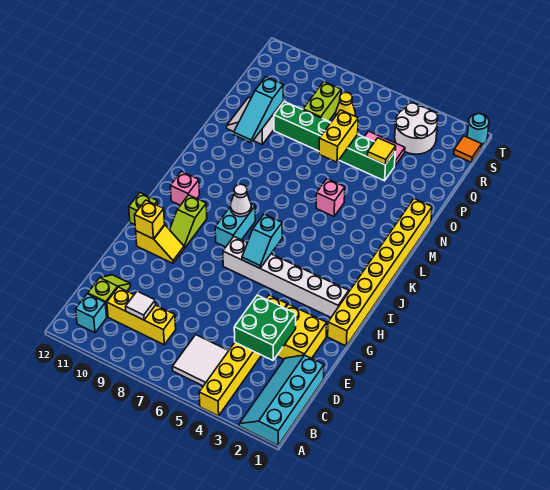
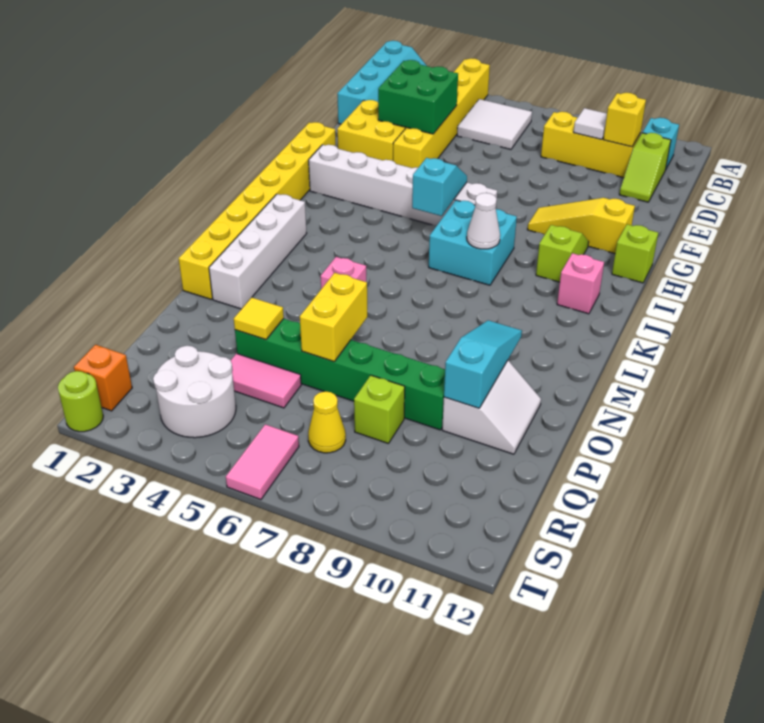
yellow 1x2 slope [136,225,184,263] -> yellow 1x3 slope [527,198,635,254]
yellow 1x1 brick [135,200,165,239] -> yellow 1x1 brick moved to [603,93,646,147]
cyan 1x2 brick [215,204,255,247] -> cyan 2x2 brick [429,200,517,285]
none -> white 1x4 brick [209,194,307,309]
lime 1x2 brick [303,82,341,121] -> lime 1x1 brick [354,375,405,444]
orange 1x1 tile [454,136,482,162] -> orange 1x1 brick [74,345,132,411]
none -> pink 1x2 tile [226,424,299,500]
cyan 1x1 round brick [467,114,489,144] -> lime 1x1 round brick [58,371,103,432]

